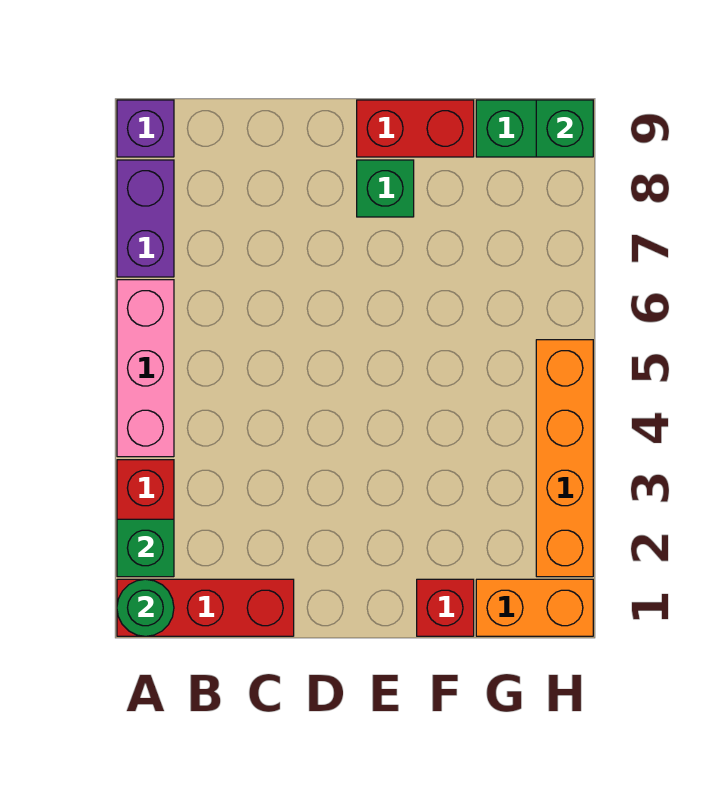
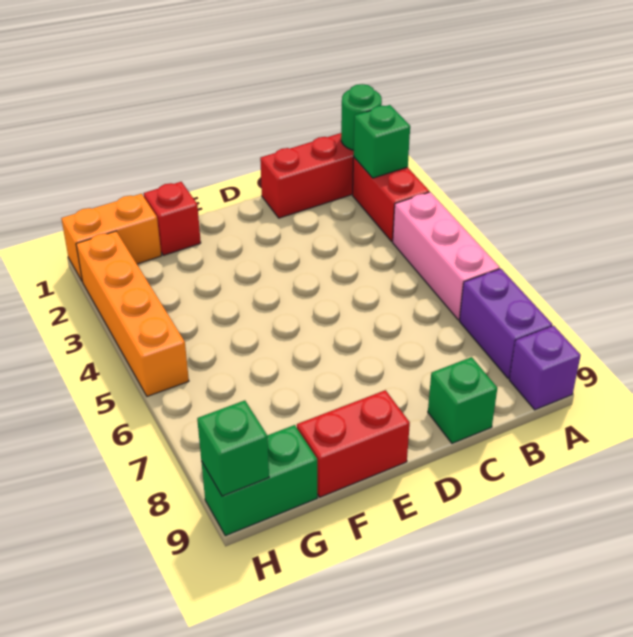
green 1x1 brick [357,160,414,217] -> green 1x1 brick moved to [428,357,497,443]

